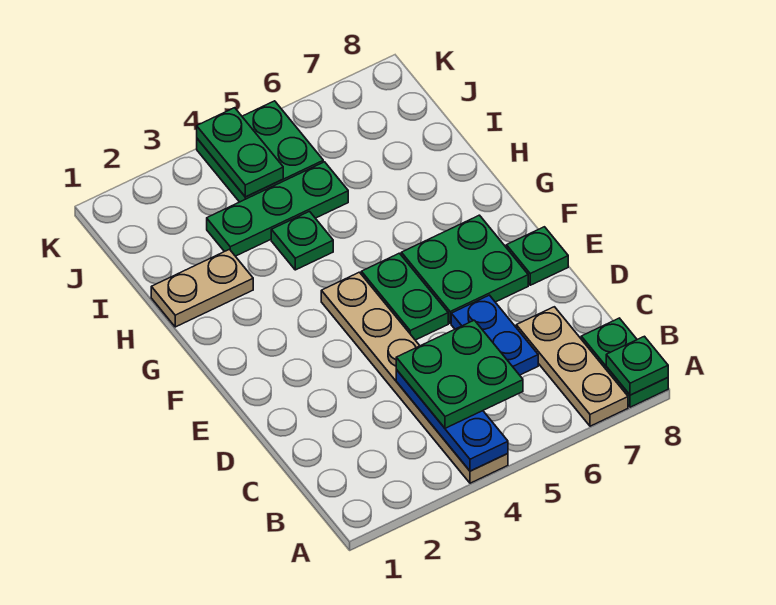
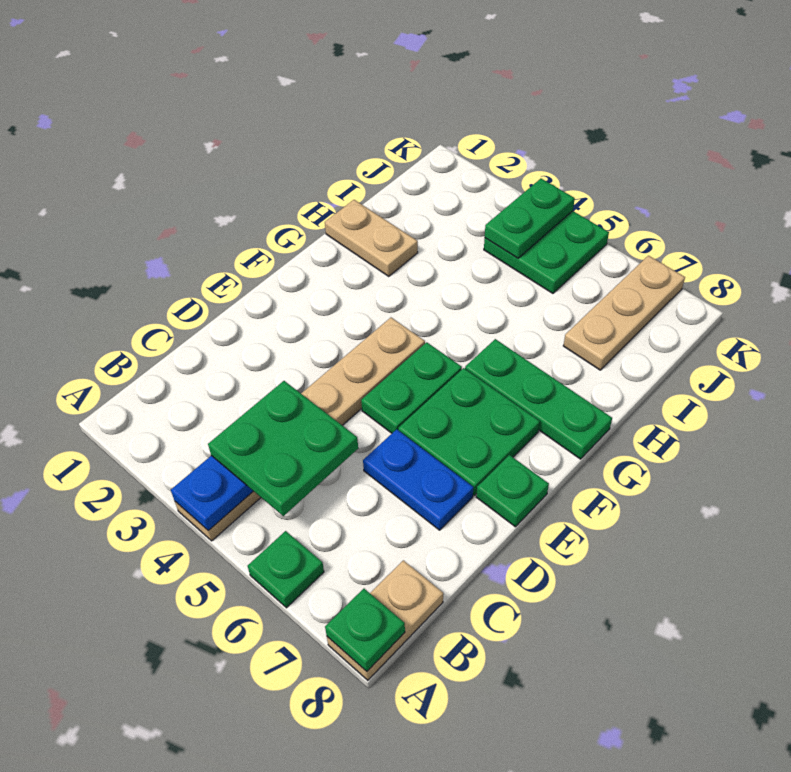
tan 1x3 plate [516,307,628,426] -> tan 1x3 plate moved to [563,256,685,370]
green 1x2 plate [581,318,668,407] -> tan 1x2 plate [327,560,443,680]
blue 1x2 plate [451,295,538,375] -> blue 1x2 plate turned to [363,429,473,530]
green 1x1 plate [271,211,333,270] -> green 1x1 plate moved to [248,531,324,608]
green 1x3 plate [207,162,348,256] -> green 1x3 plate moved to [465,339,612,459]

